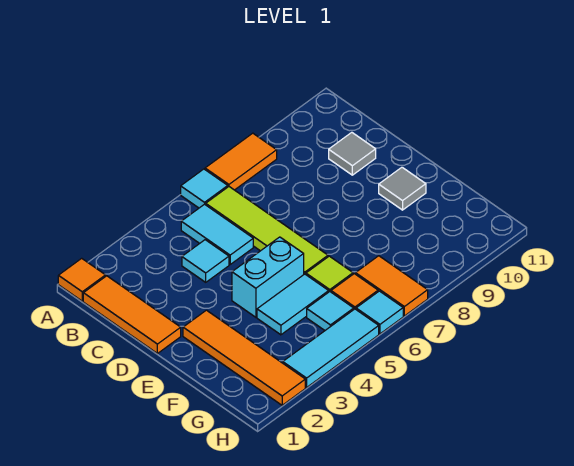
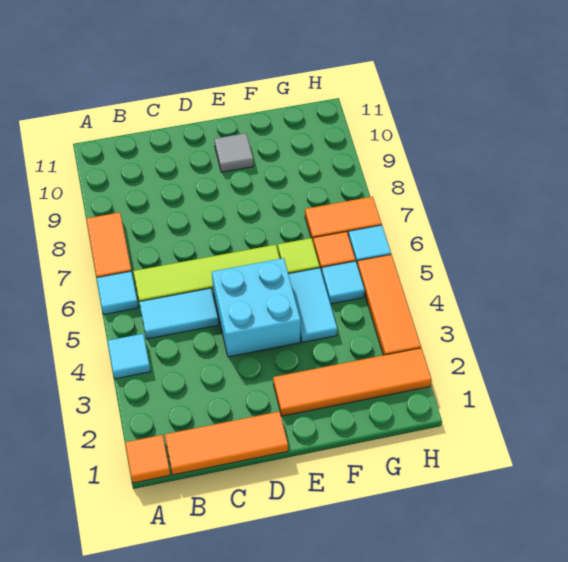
cyan 1x1 tile [182,240,229,282] -> cyan 1x1 tile moved to [108,334,151,379]
grey 1x1 tile [329,132,376,175] -> none
cyan 1x2 brick [232,237,304,317] -> cyan 2x2 brick [212,258,301,357]
cyan 1x3 tile [283,309,379,387] -> orange 1x3 tile [357,255,421,355]

